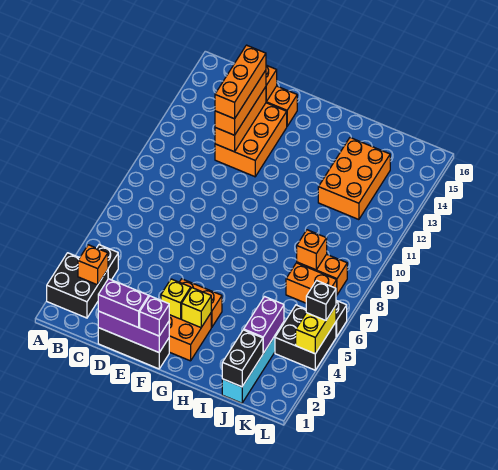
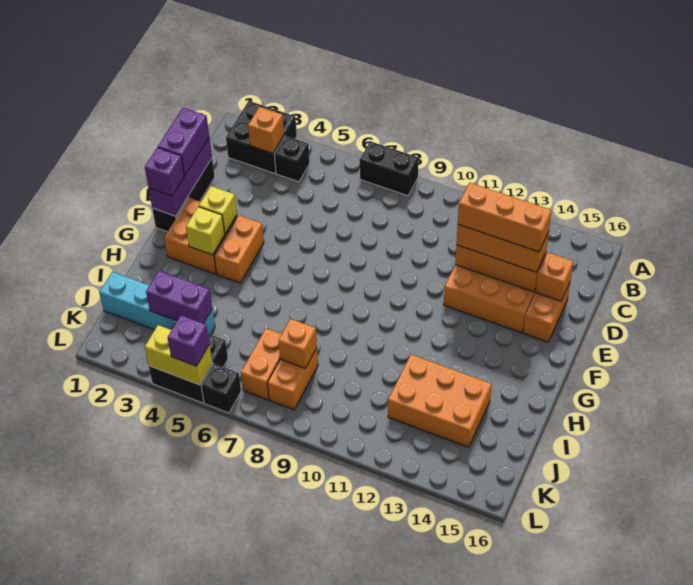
black 1x2 brick [222,330,263,387] -> black 1x2 brick moved to [360,141,419,196]
black 1x1 brick [306,280,336,320] -> purple 1x1 brick [168,315,209,366]

